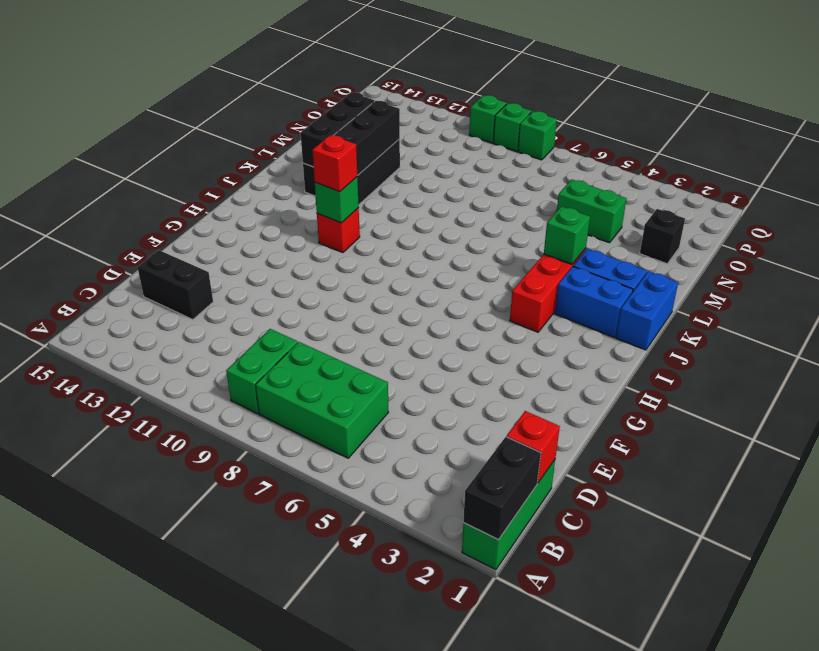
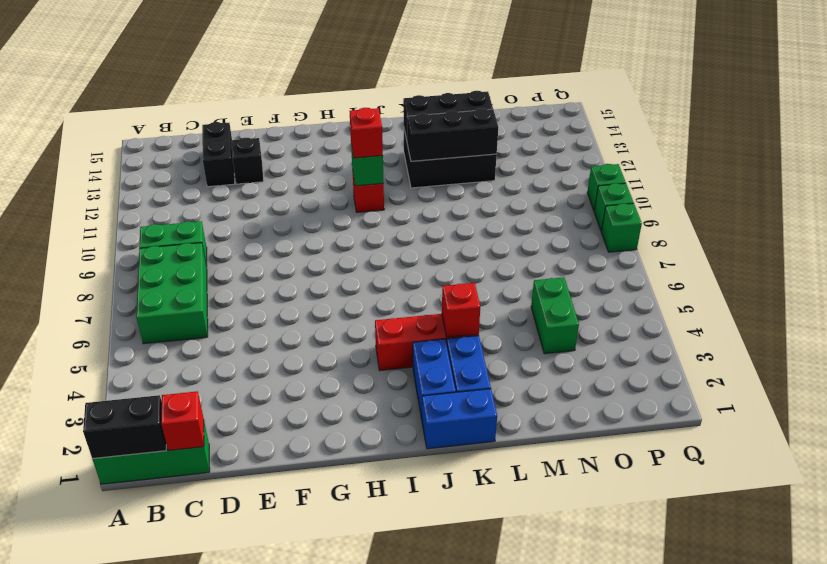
green 1x1 brick [544,206,590,264] -> red 1x1 brick [442,283,480,337]
black 1x1 brick [640,209,685,264] -> black 1x1 brick moved to [232,138,264,184]

